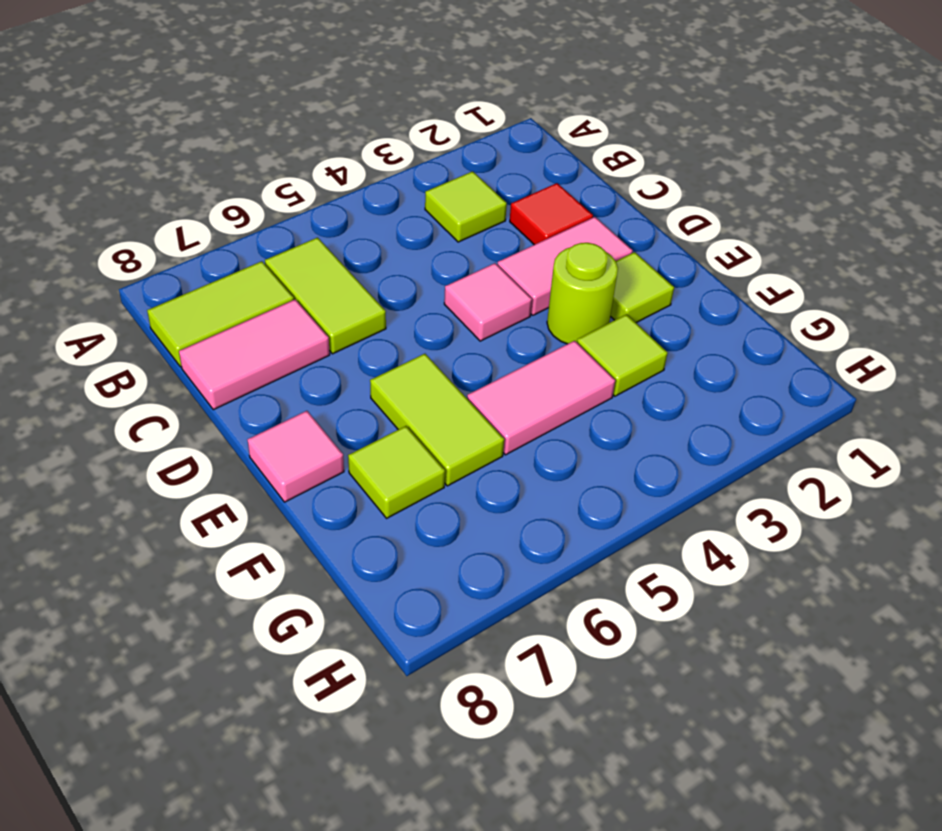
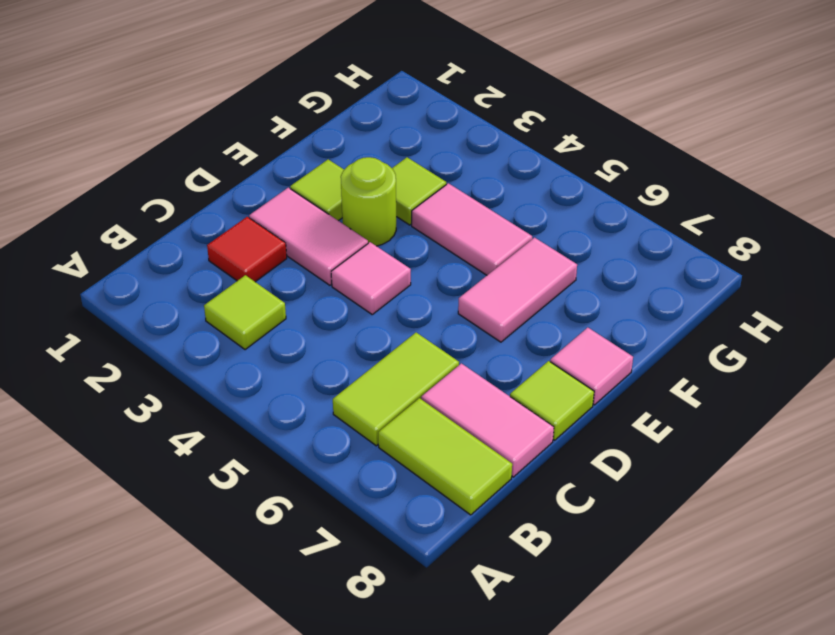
lime 1x2 tile [370,354,504,486] -> pink 1x2 tile [458,238,577,342]
lime 1x1 tile [348,426,445,518] -> lime 1x1 tile moved to [510,361,594,440]

